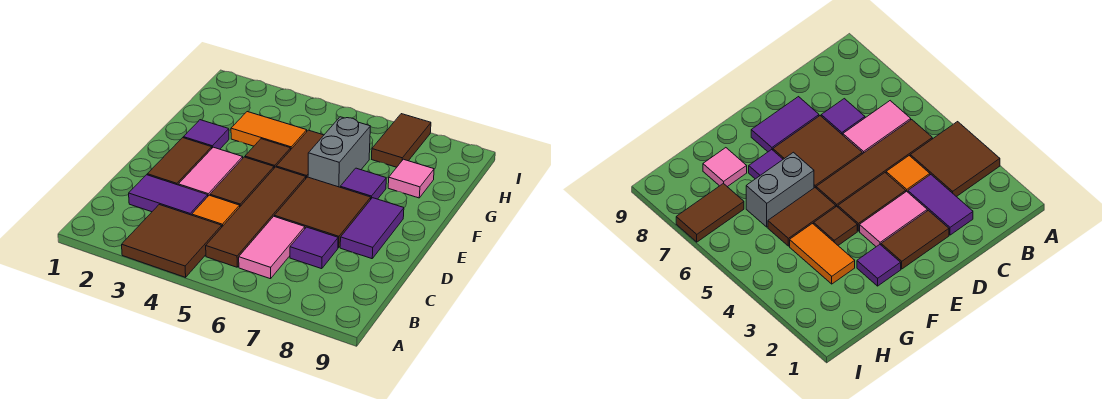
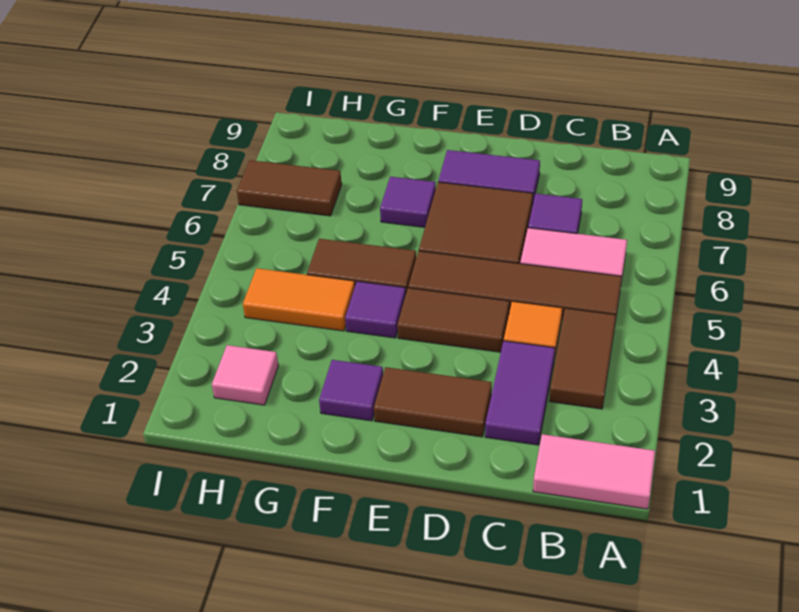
brown 2x2 tile [122,205,222,277] -> brown 1x2 tile [550,308,616,409]
pink 1x2 tile [178,147,243,196] -> pink 1x2 tile moved to [533,434,655,509]
brown 1x1 tile [245,139,291,168] -> purple 1x1 tile [345,281,406,338]
grey 1x2 brick [308,117,370,187] -> none
orange 1x2 tile [231,112,307,149] -> orange 1x2 tile turned to [243,268,355,331]
pink 1x1 tile [388,159,434,198] -> pink 1x1 tile moved to [212,345,278,405]

